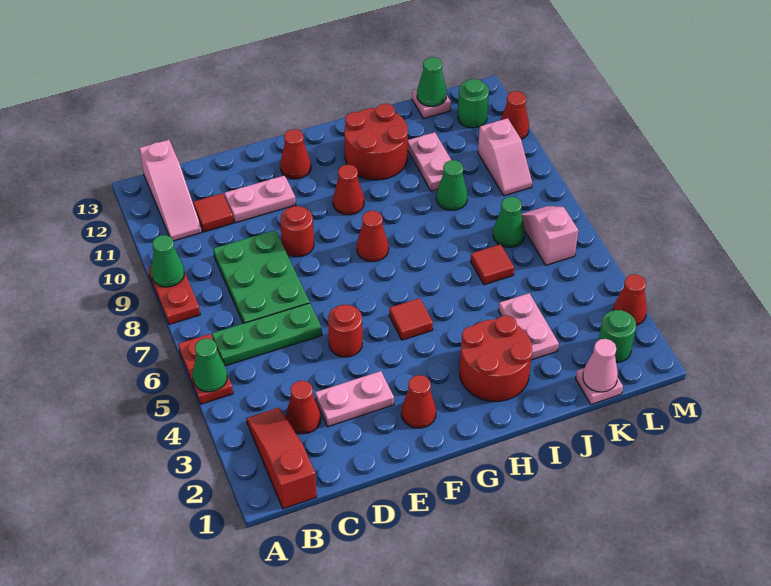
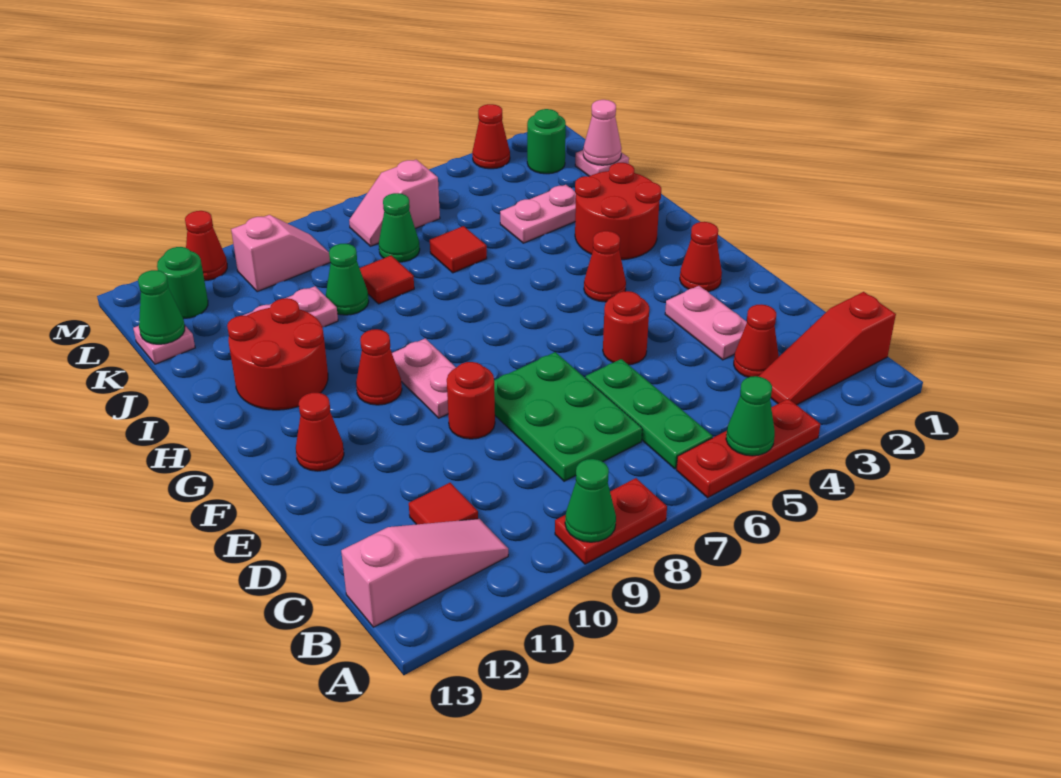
red 1x2 plate [178,334,233,404] -> red 1x3 plate [676,399,820,498]
green 2x3 plate [213,230,310,323] -> green 2x3 plate turned to [494,352,642,481]
pink 1x2 plate [224,175,296,223] -> pink 1x2 plate moved to [392,338,456,418]
red 1x1 tile [389,298,433,340] -> red 1x1 tile moved to [360,255,414,304]
red 1x1 cone [357,211,389,262] -> red 1x1 cone moved to [584,231,626,302]

